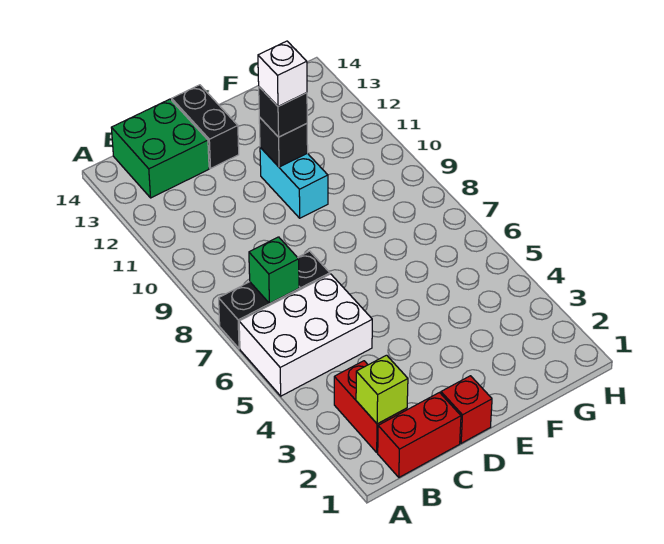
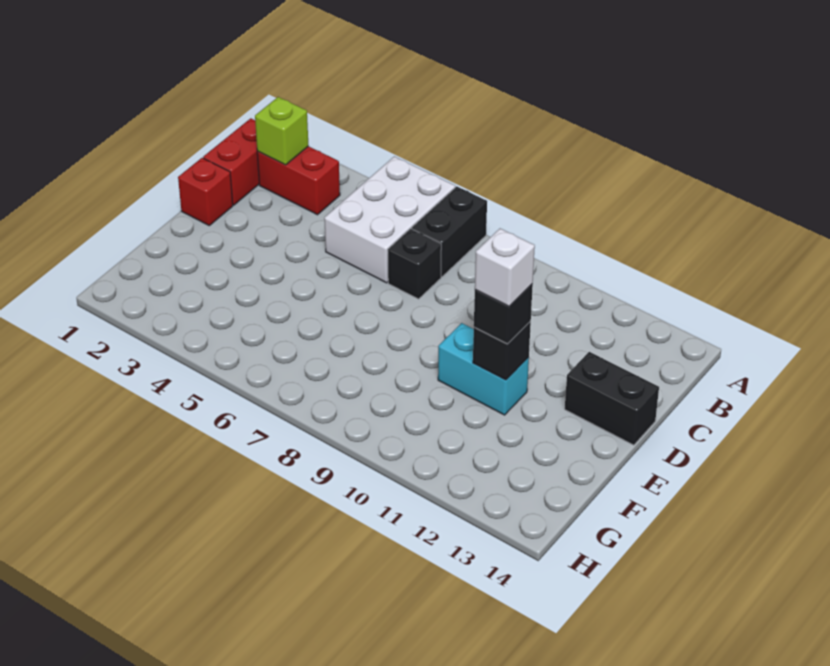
green 1x1 brick [249,237,299,303] -> none
green 2x2 brick [111,99,209,198] -> none

